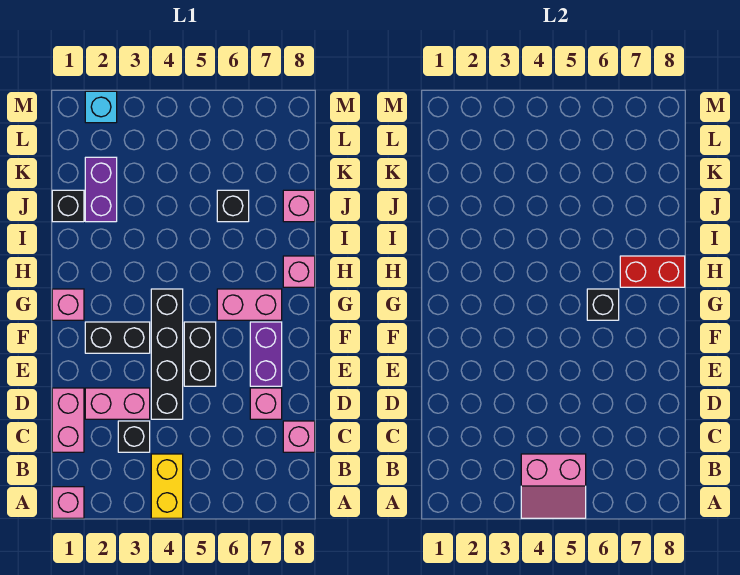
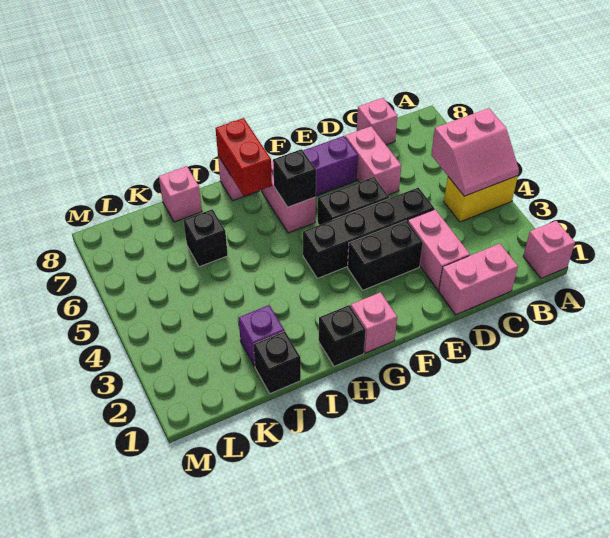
pink 2x2 slope [521,454,586,518] -> pink 2x2 slope turned to [431,108,519,196]
black 1x1 brick [118,421,150,452] -> black 1x1 brick moved to [319,305,366,366]
pink 1x1 brick [250,388,282,419] -> pink 1x2 brick [345,126,401,195]
black 1x2 brick [85,322,150,353] -> black 1x2 brick turned to [348,221,423,290]
purple 1x2 brick [85,157,117,222] -> purple 1x1 brick [239,305,284,366]
cyan 1x1 brick [85,91,117,123] -> none

